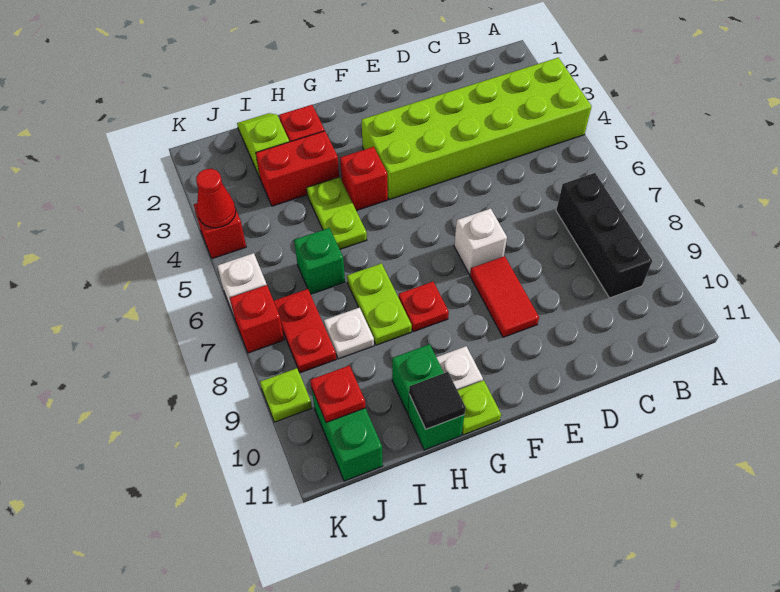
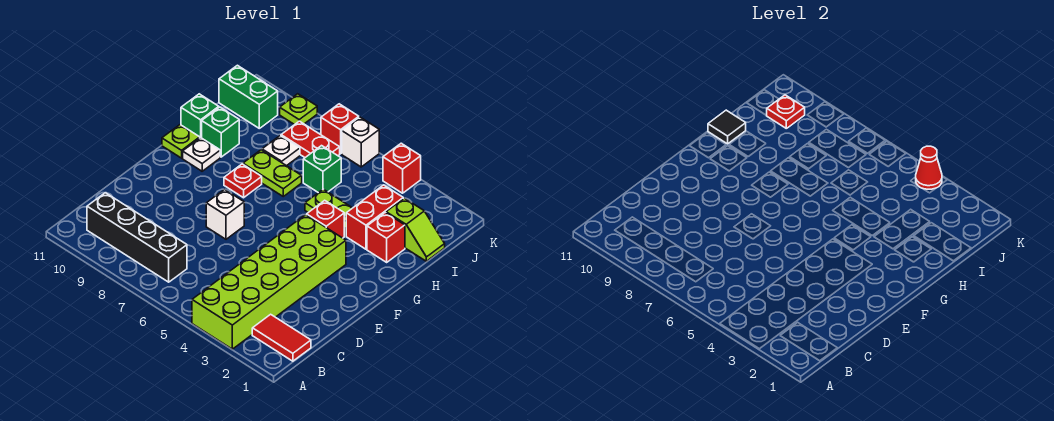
black 1x3 brick [556,173,652,298] -> black 1x4 brick [87,193,187,282]
red 1x2 tile [470,256,539,337] -> red 1x2 tile moved to [252,314,311,361]

